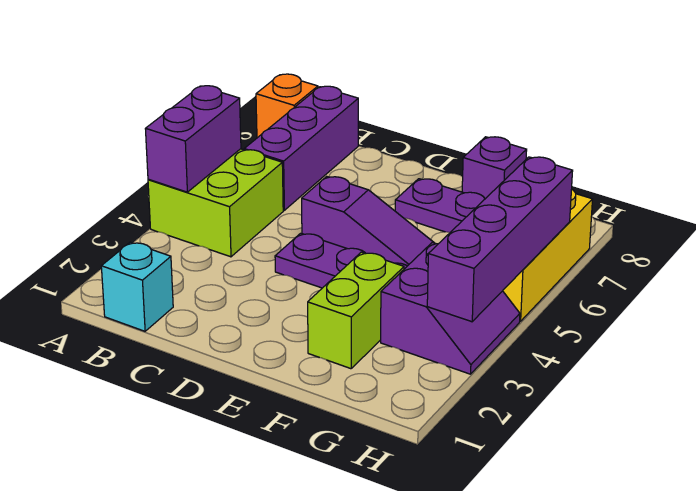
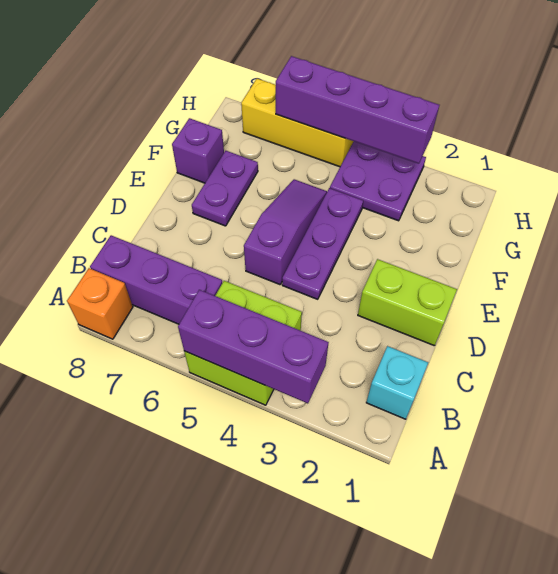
purple 1x2 brick [145,86,241,192] -> purple 1x3 brick [178,290,329,403]
lime 1x2 brick [308,252,404,369] -> lime 1x2 brick moved to [358,259,457,346]
purple 2x2 slope [381,242,520,374] -> purple 2x2 plate [330,141,426,221]

